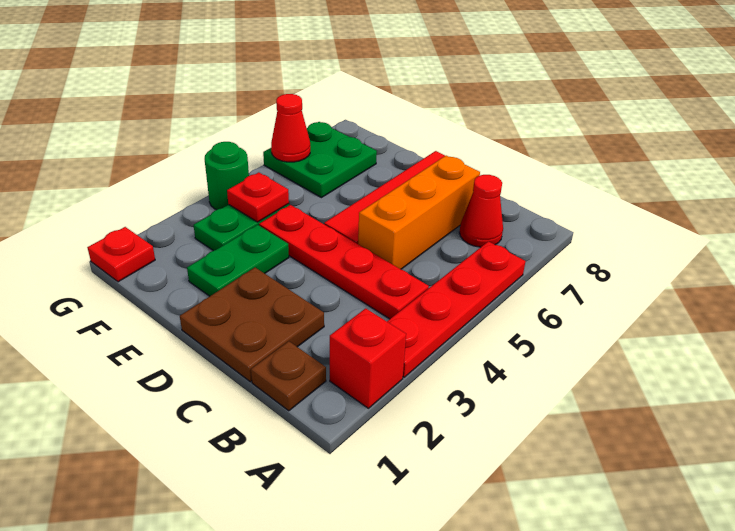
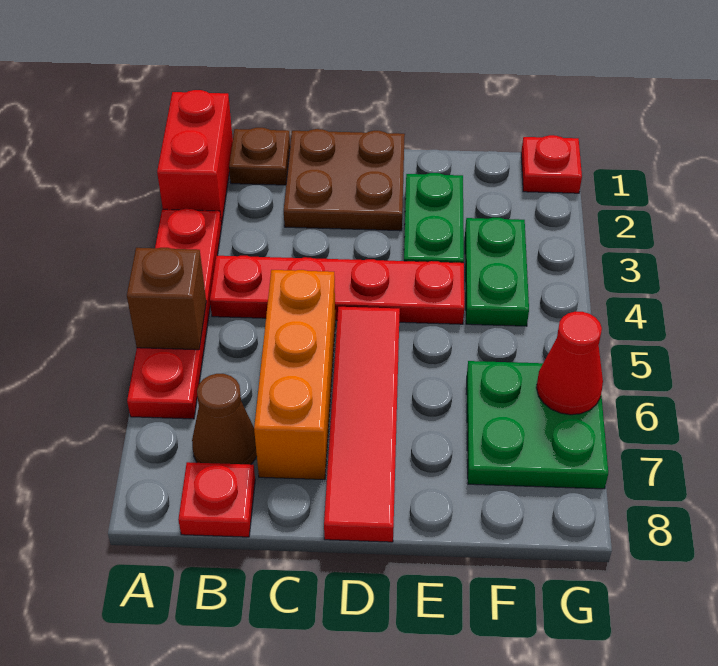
red 1x1 brick [330,308,406,408] -> red 1x2 brick [157,90,233,225]
none -> brown 1x1 brick [127,248,206,350]
red 1x1 cone [460,175,503,247] -> brown 1x1 cone [192,374,257,465]
red 1x1 plate [227,172,289,222] -> red 1x1 plate moved to [178,462,255,537]
green 1x1 round brick [205,142,249,210] -> none

